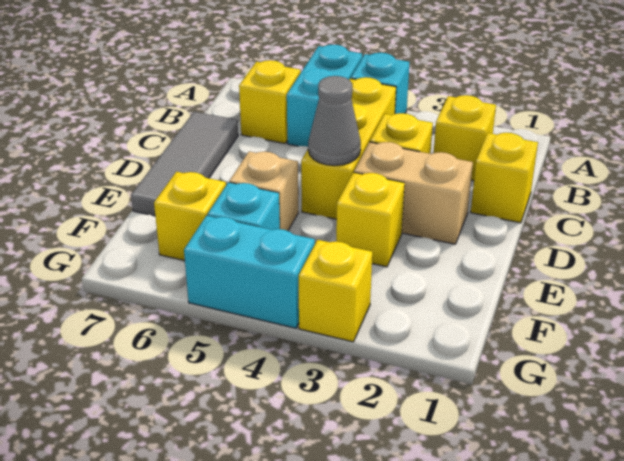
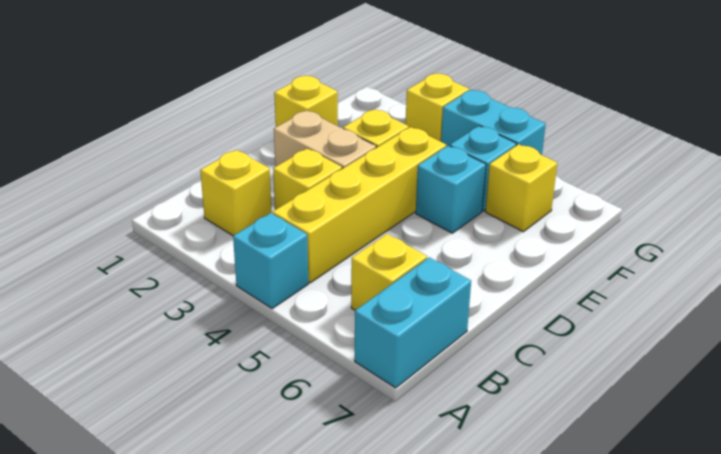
cyan 1x2 brick [287,45,362,147] -> cyan 1x2 brick moved to [355,257,471,388]
yellow 1x3 brick [301,77,396,219] -> yellow 1x4 brick [273,127,447,283]
yellow 1x1 brick [471,133,538,223] -> yellow 1x1 brick moved to [274,76,338,127]
grey 1x3 tile [131,112,238,216] -> none
grey 1x1 cone [308,76,361,166] -> none
tan 1x1 brick [229,152,298,231] -> cyan 1x1 brick [416,146,486,233]

